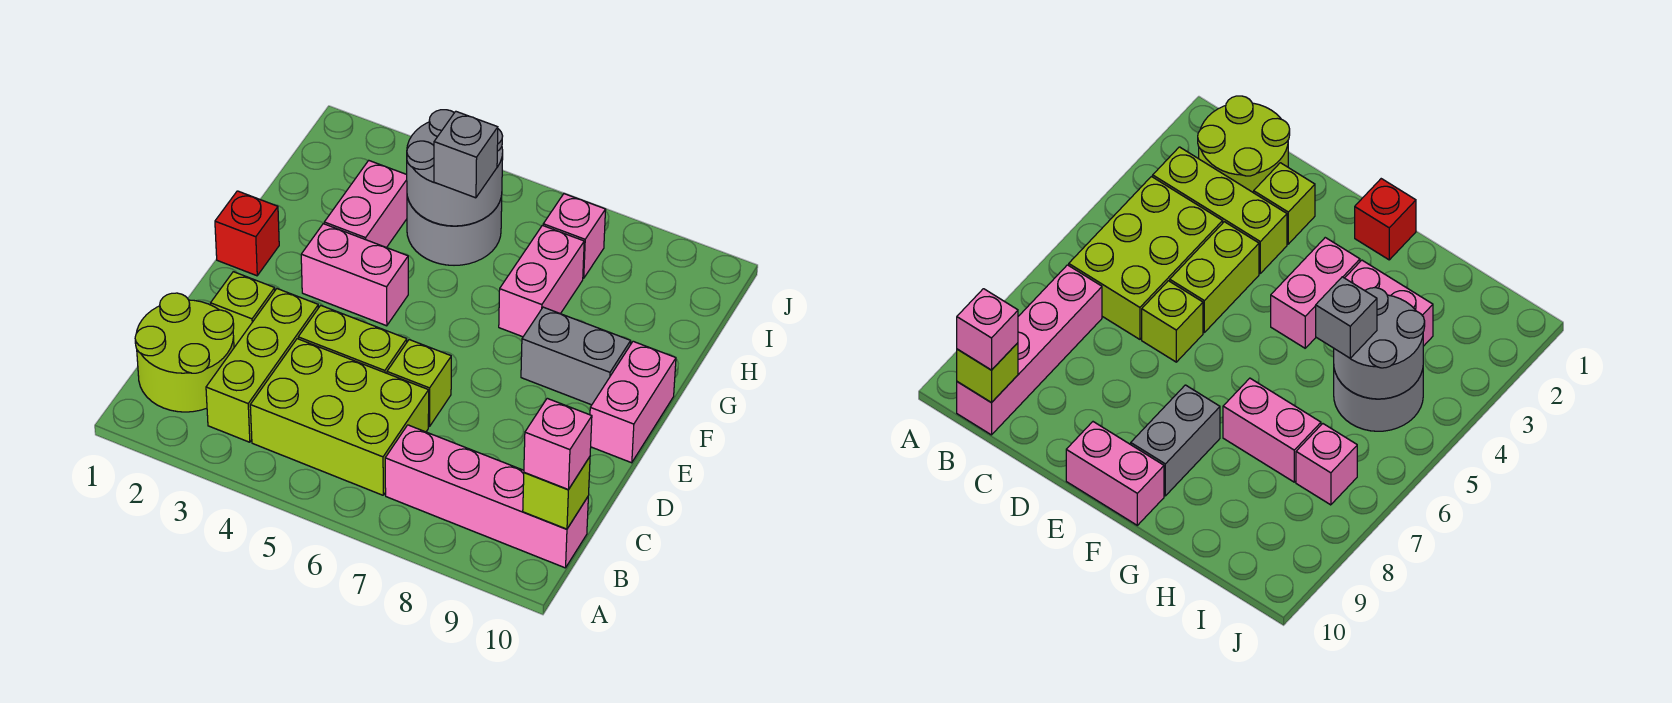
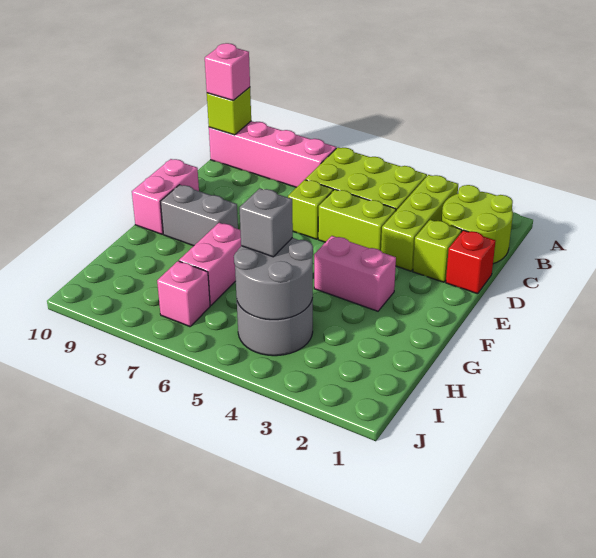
red 1x1 brick [215,191,279,276] -> red 1x1 brick moved to [446,230,496,294]
pink 1x2 brick [324,161,407,248] -> none

